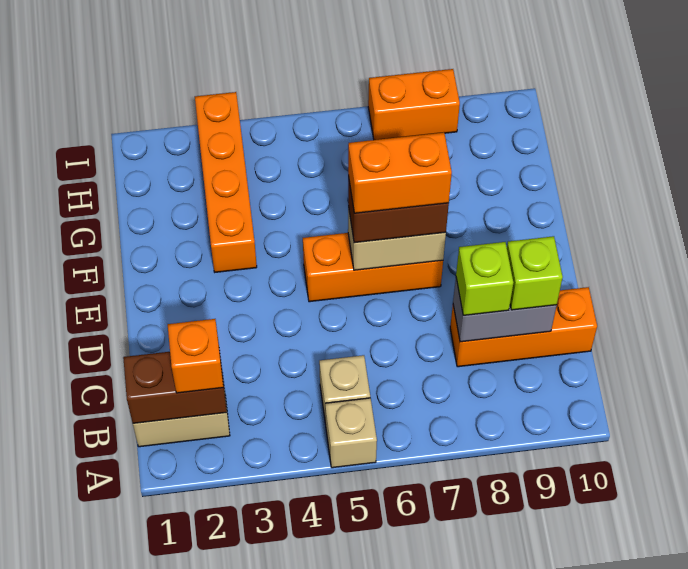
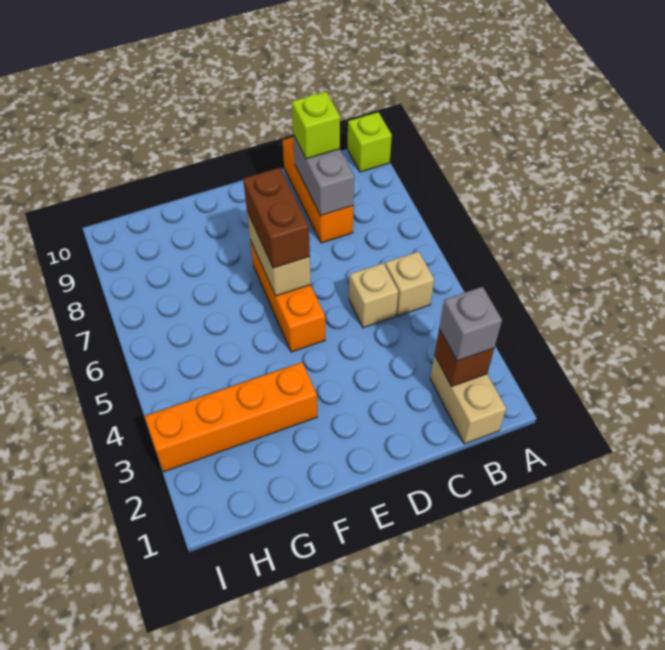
tan 1x1 brick [325,398,377,468] -> tan 1x1 brick moved to [349,263,399,328]
brown 1x2 brick [123,352,227,423] -> brown 1x1 brick [435,329,494,386]
orange 1x1 brick [168,319,223,393] -> grey 1x1 brick [439,287,502,361]
lime 1x1 brick [456,242,513,315] -> lime 1x1 brick moved to [348,112,392,172]
orange 1x2 brick [348,132,452,213] -> none
orange 1x2 brick [368,69,460,140] -> none

